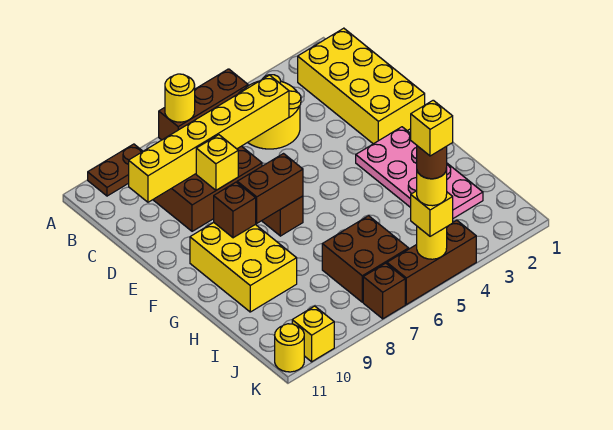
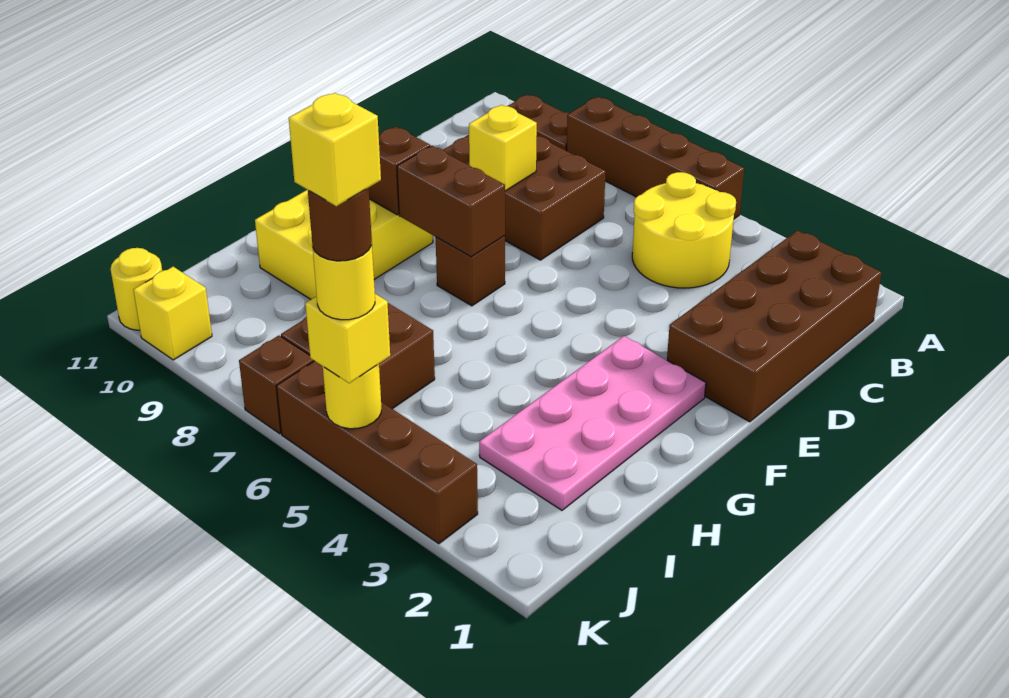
brown 1x3 brick [159,69,248,140] -> brown 1x4 brick [567,97,744,219]
yellow 1x1 round brick [165,74,195,122] -> none
yellow 2x4 brick [298,28,425,144] -> brown 2x4 brick [667,230,882,422]
yellow 1x6 brick [129,75,289,202] -> none
brown 1x3 brick [387,220,476,305] -> brown 1x4 brick [276,361,478,544]

